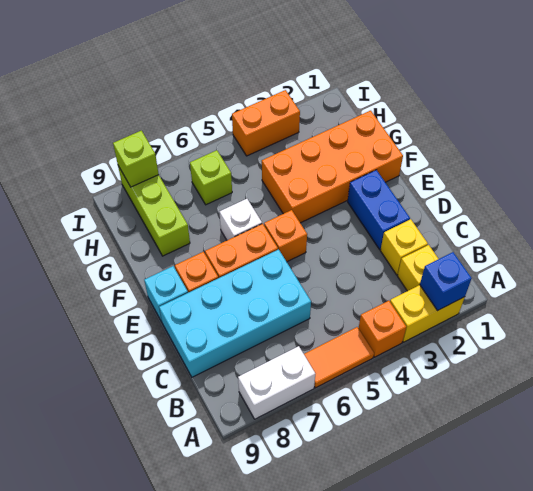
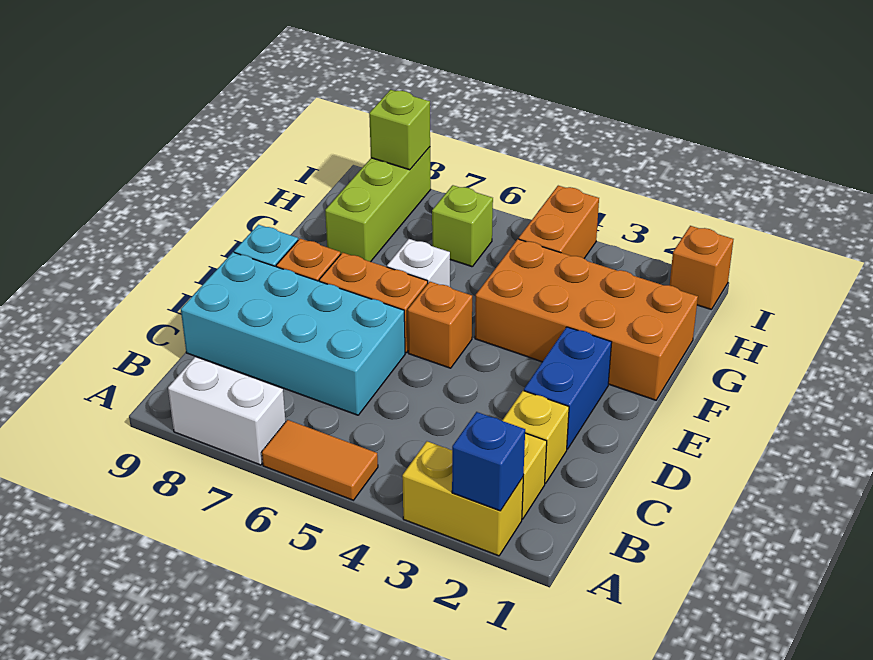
orange 1x1 brick [359,301,406,357] -> orange 1x1 brick moved to [670,226,733,309]
orange 1x2 brick [232,90,300,156] -> orange 1x2 brick turned to [519,186,599,258]

